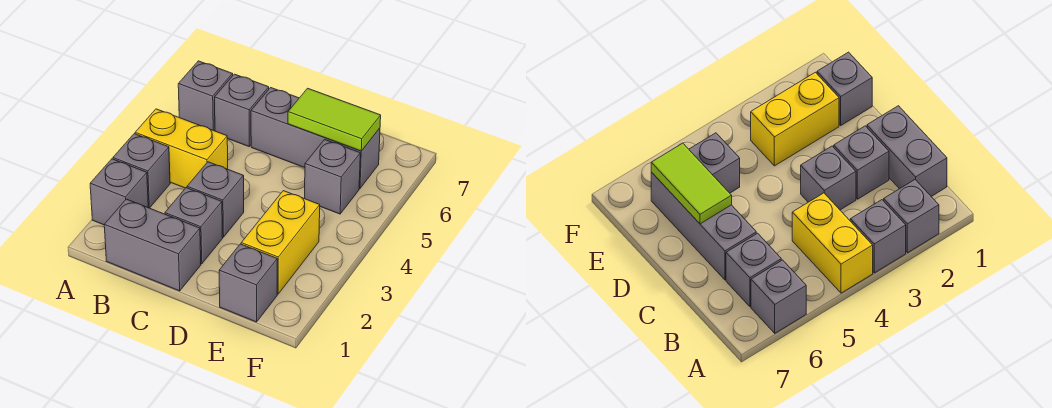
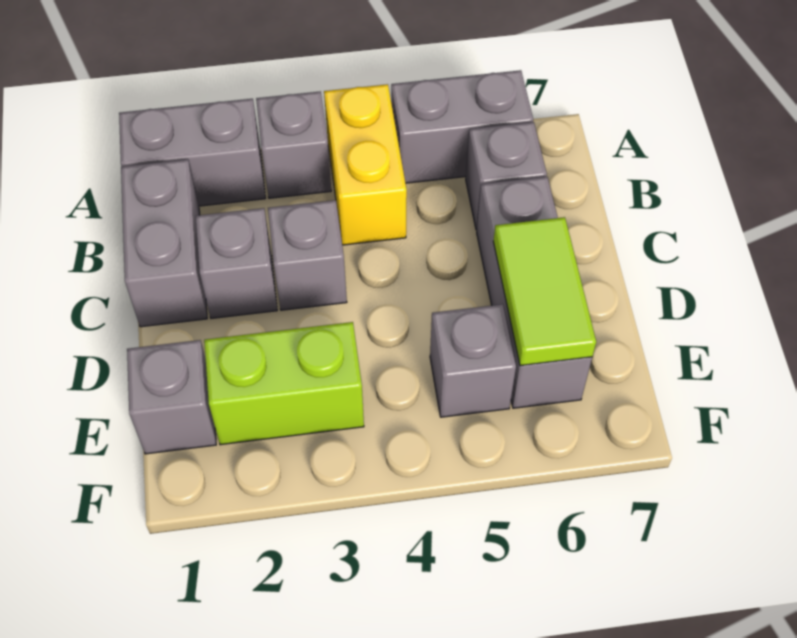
grey 1x1 brick [90,159,148,225] -> grey 1x2 brick [119,99,265,206]
grey 1x1 brick [178,61,233,131] -> grey 1x2 brick [391,70,533,183]
yellow 1x2 brick [241,191,320,294] -> lime 1x2 brick [204,322,364,445]

